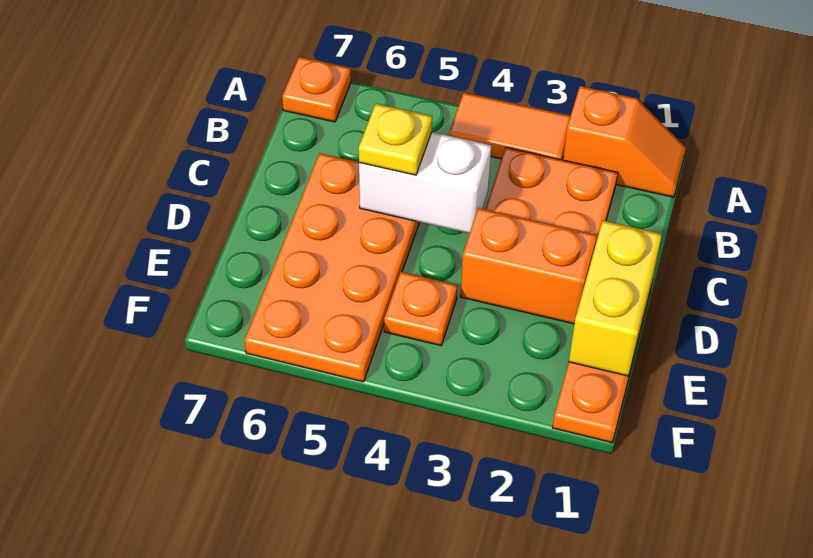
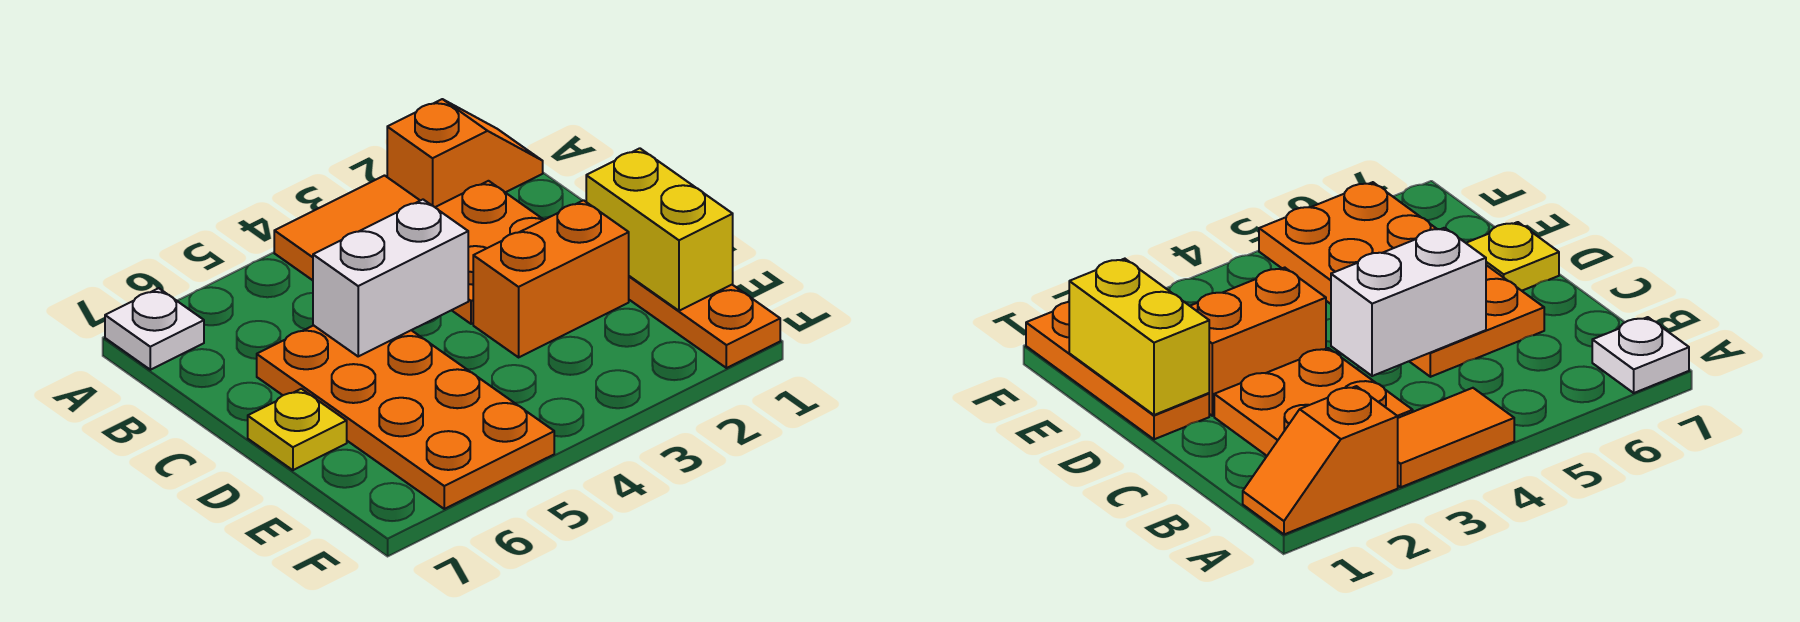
orange 1x1 plate [282,57,351,122] -> white 1x1 plate [105,288,204,370]
yellow 1x1 plate [359,104,432,175] -> yellow 1x1 plate moved to [248,389,347,470]
orange 1x1 plate [384,272,458,346] -> none

